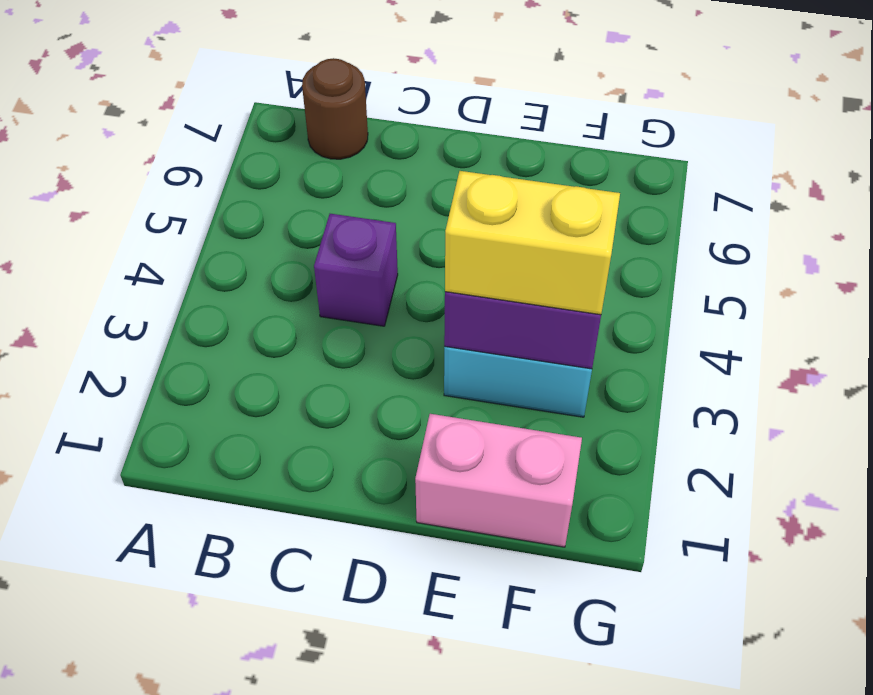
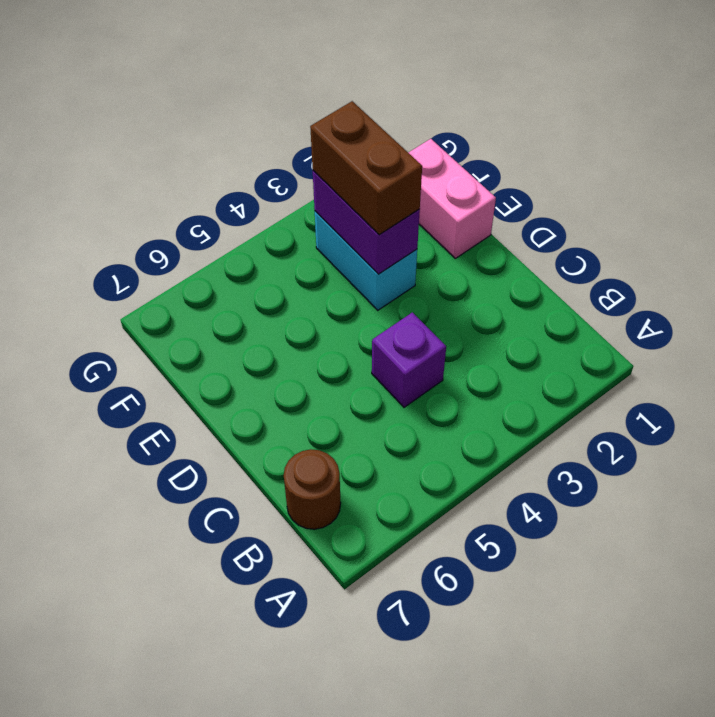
yellow 1x2 brick [445,171,620,315] -> brown 1x2 brick [310,101,422,235]

